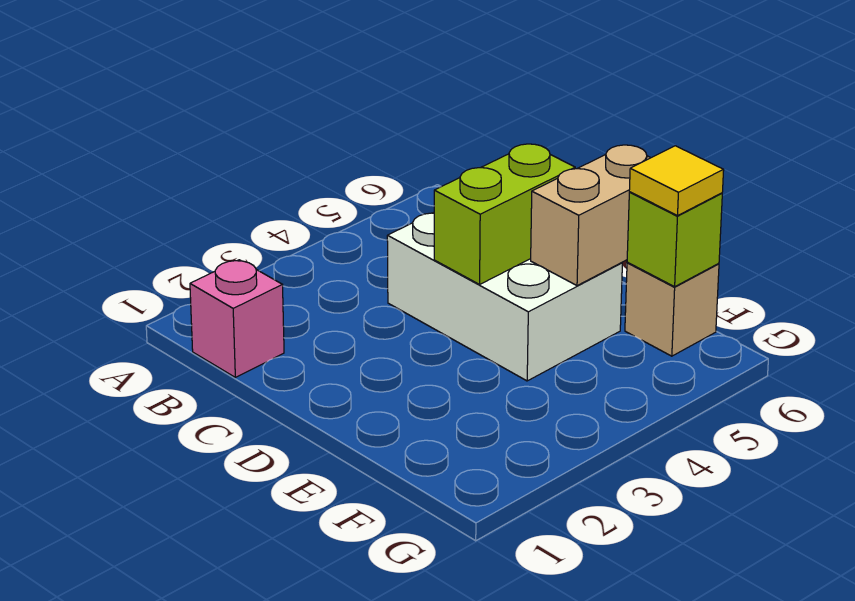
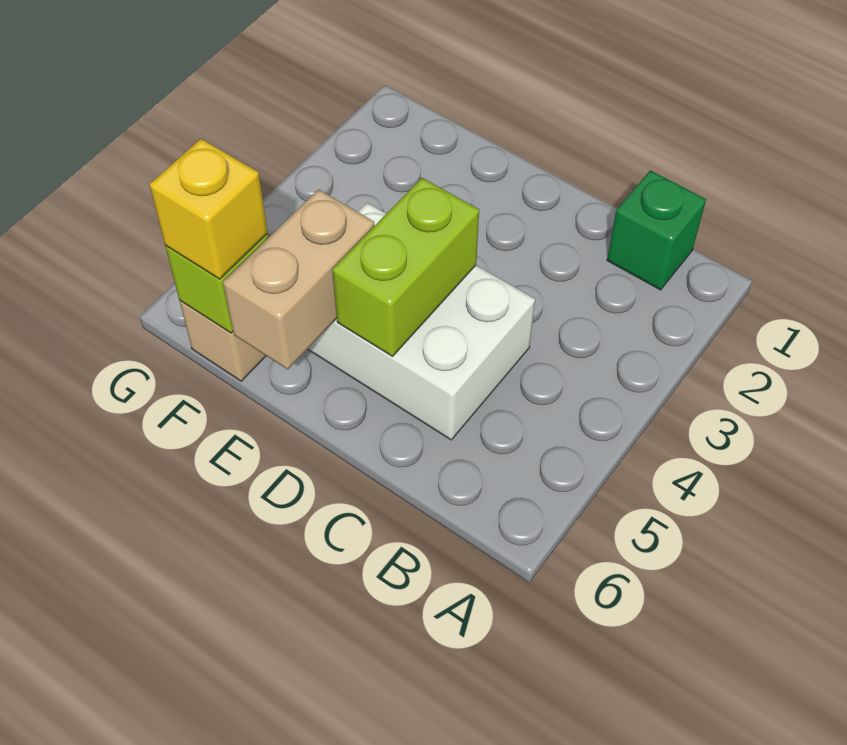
pink 1x1 brick [190,260,284,377] -> green 1x1 brick [607,170,706,290]
yellow 1x1 tile [629,146,724,216] -> yellow 1x1 brick [150,139,268,279]

